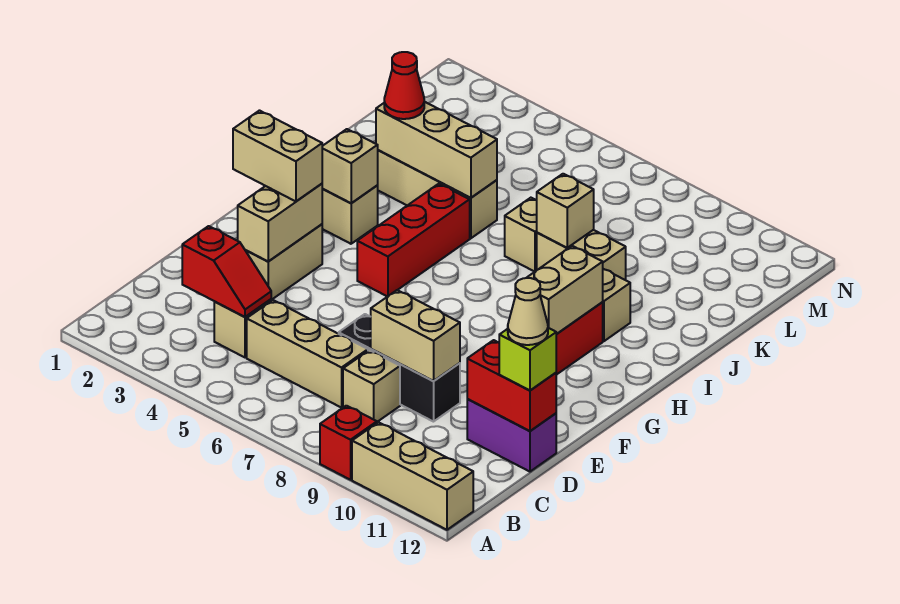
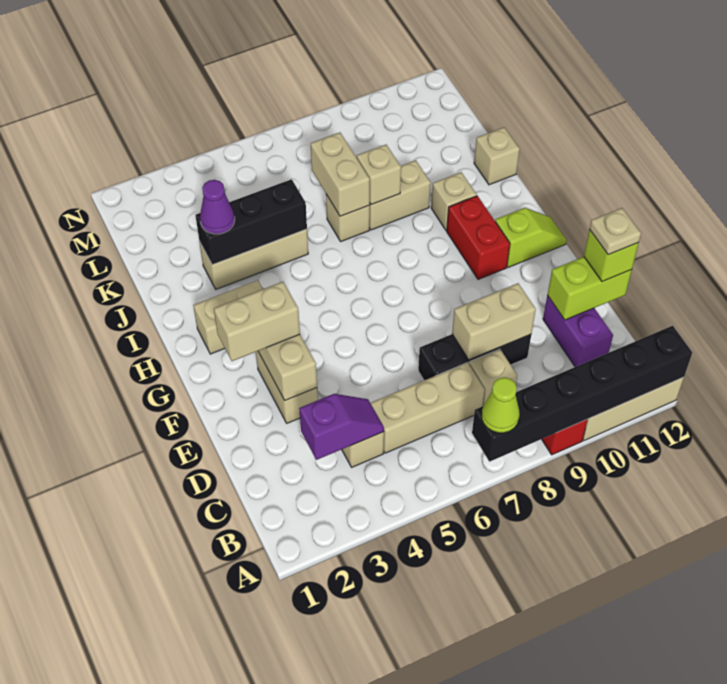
none -> black 1x6 brick [472,326,692,462]
none -> lime 1x1 cone [482,377,520,433]
red 1x2 slope [182,226,271,317] -> purple 1x2 slope [299,394,384,460]
purple 1x2 brick [467,399,556,472] -> purple 1x2 brick turned to [543,296,613,367]
red 1x2 brick [467,340,556,431] -> lime 1x2 brick [547,257,632,320]
tan 1x1 cone [508,278,548,345] -> tan 1x1 plate [589,208,641,255]
red 1x3 brick [357,184,470,297] -> none
tan 1x2 brick [527,246,603,334] -> tan 1x2 brick moved to [311,133,370,216]
none -> lime 1x2 slope [495,208,567,267]
tan 1x1 brick [322,129,378,203] -> tan 1x1 brick moved to [474,127,520,185]
tan 1x3 brick [376,102,497,198] -> black 1x3 brick [196,179,307,265]
red 1x1 cone [384,52,424,119] -> purple 1x1 cone [200,180,235,234]

